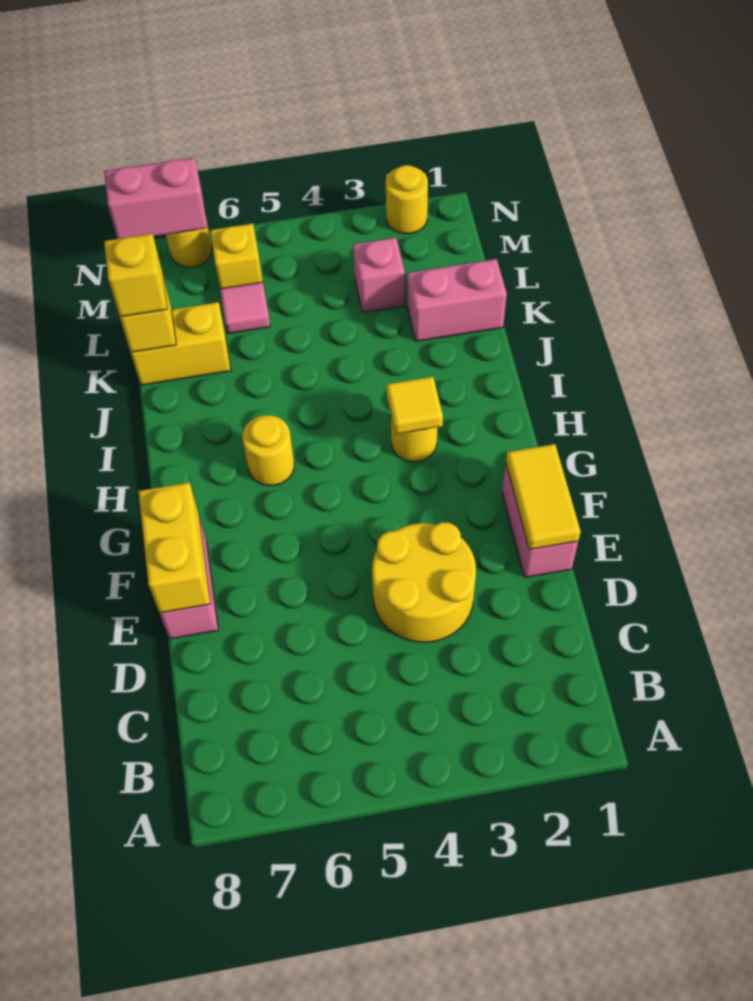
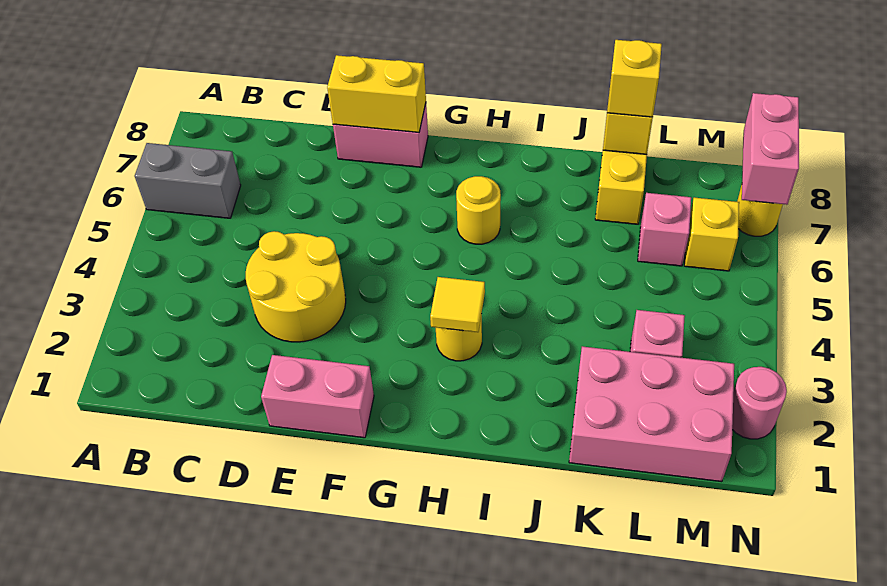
none -> grey 1x2 brick [135,143,241,218]
yellow 1x2 tile [506,444,581,549] -> none
pink 1x2 brick [407,259,507,341] -> pink 2x3 brick [569,346,734,482]
pink 1x1 tile [220,282,270,334] -> pink 1x1 brick [638,193,691,266]
yellow 1x1 round brick [386,165,428,234] -> pink 1x1 round brick [732,367,787,439]

